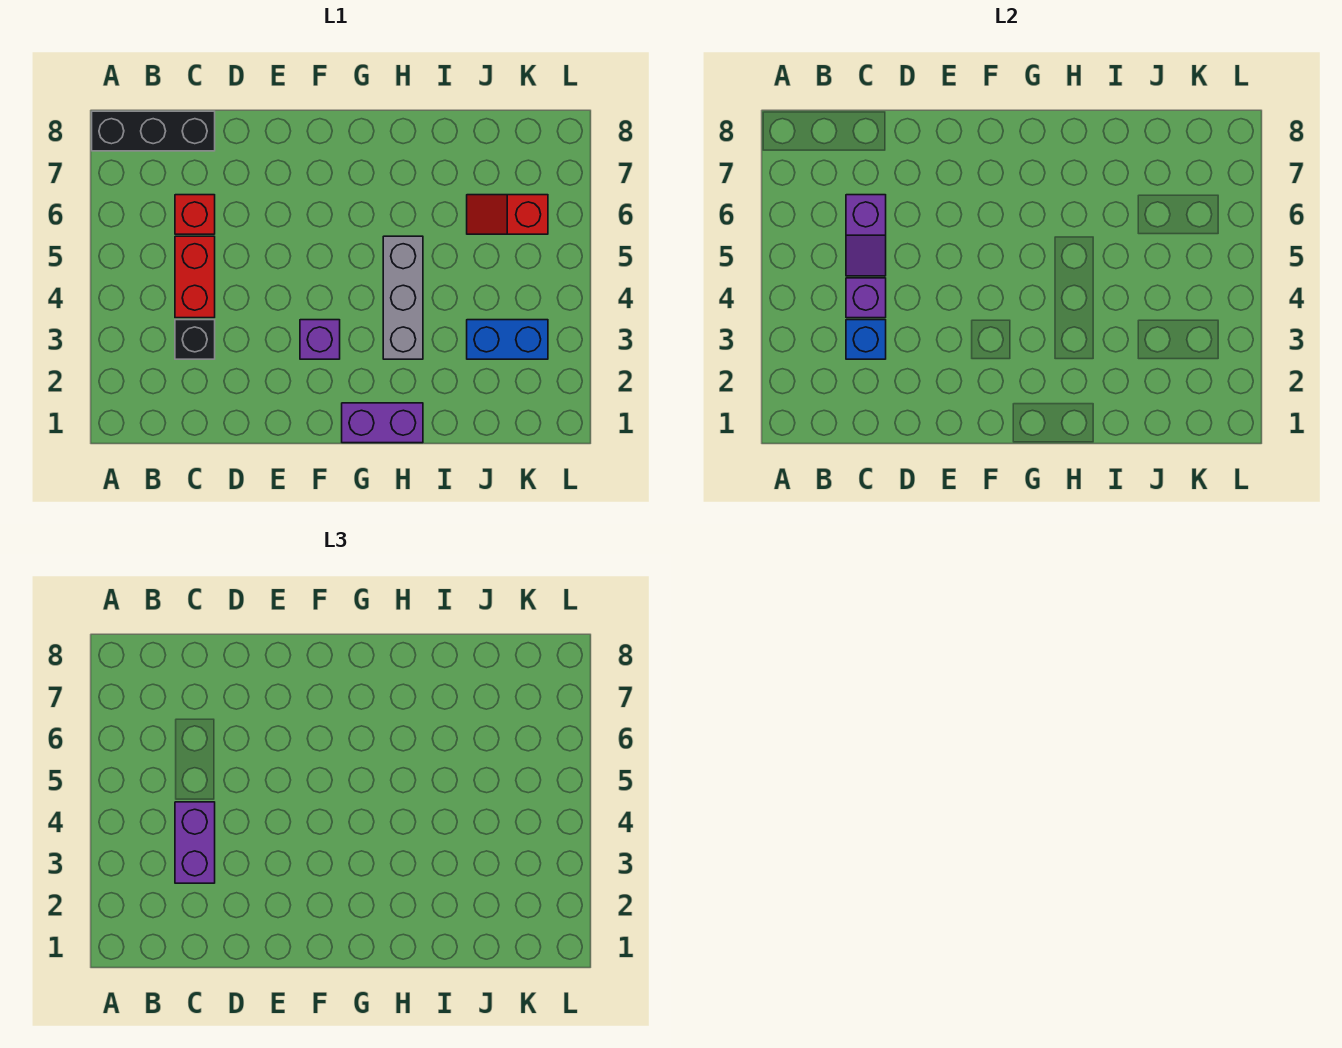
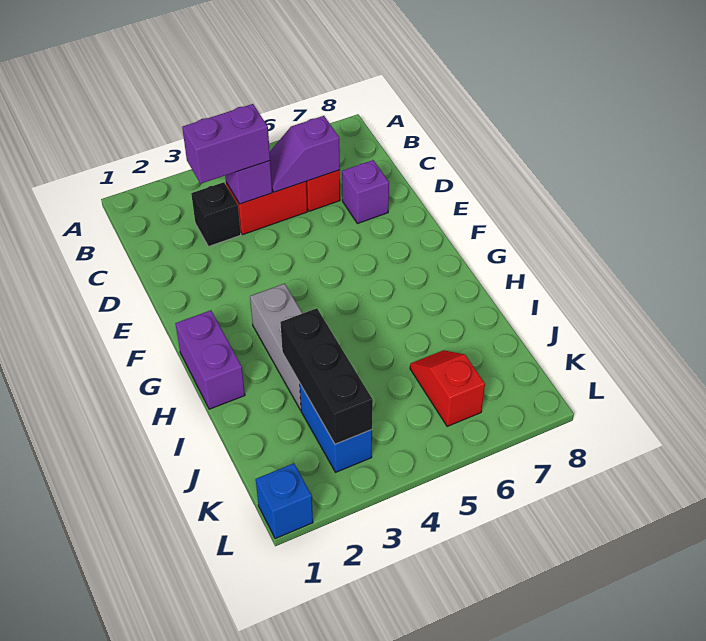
black 1x3 brick [92,111,215,151] -> black 1x3 brick moved to [280,308,373,444]
blue 1x1 brick [846,320,886,359] -> blue 1x1 brick moved to [256,463,313,539]
purple 1x1 brick [300,320,340,359] -> purple 1x1 brick moved to [342,160,389,224]
grey 1x3 brick [383,236,423,359] -> grey 1x3 brick turned to [250,284,303,410]

